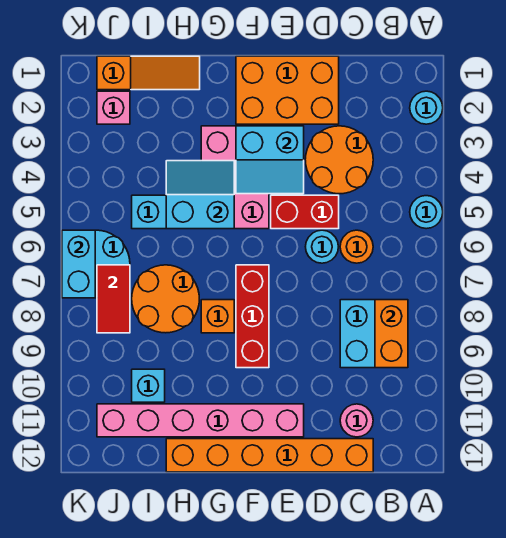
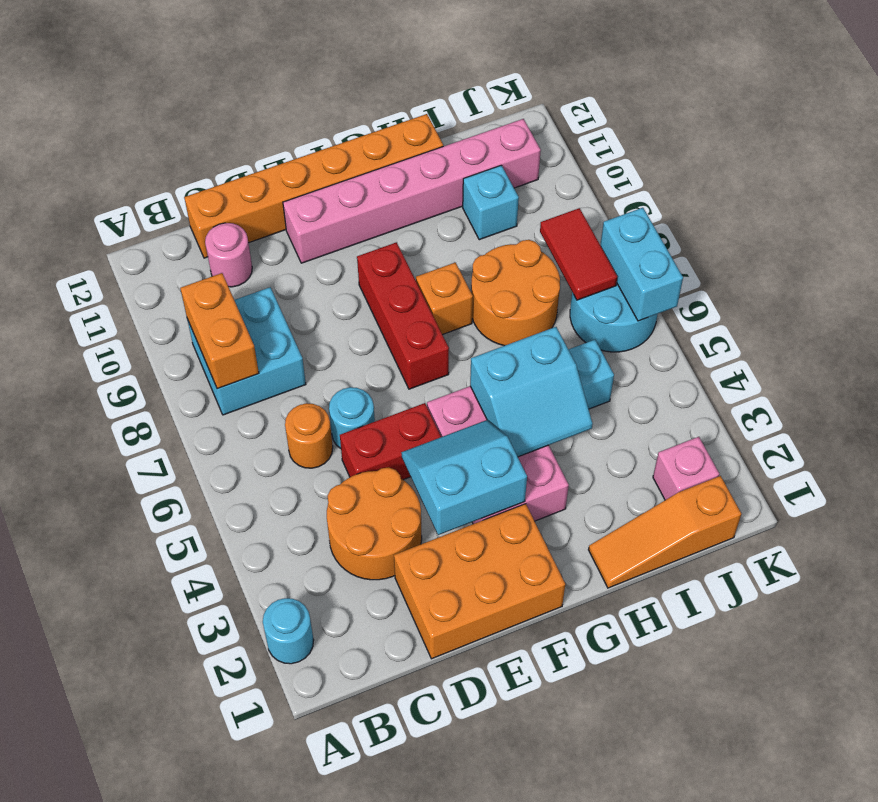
cyan 1x1 round brick [410,196,443,229] -> none

